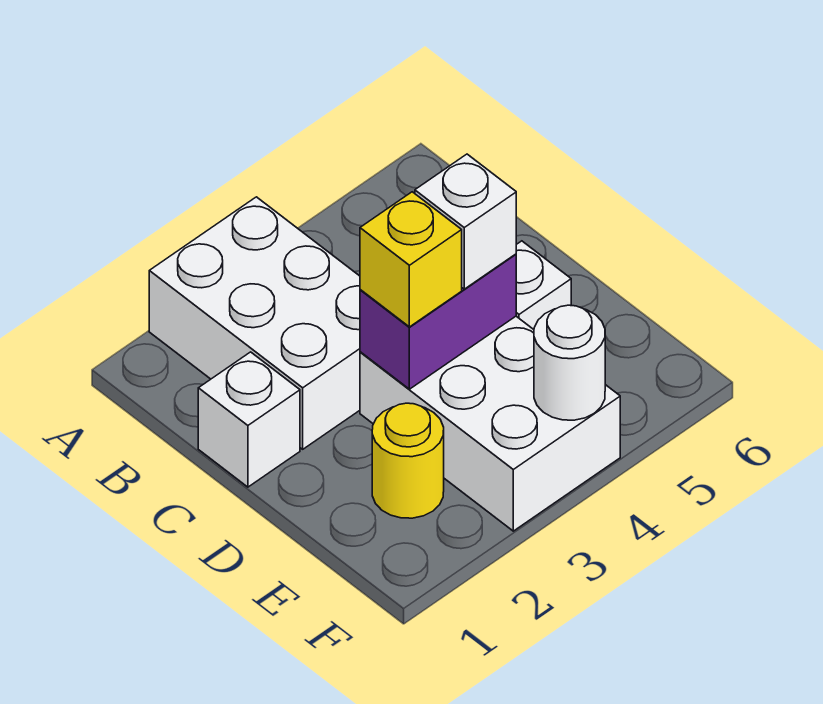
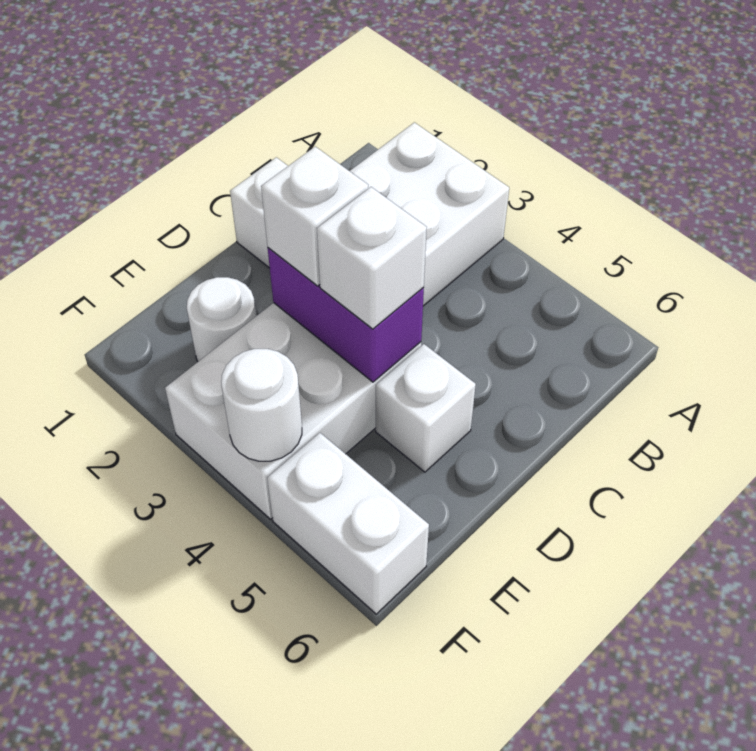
yellow 1x1 brick [360,192,462,327] -> white 1x1 brick [261,147,368,286]
yellow 1x1 round brick [372,403,444,518] -> white 1x1 round brick [187,277,256,362]
none -> white 1x2 brick [267,433,429,614]

